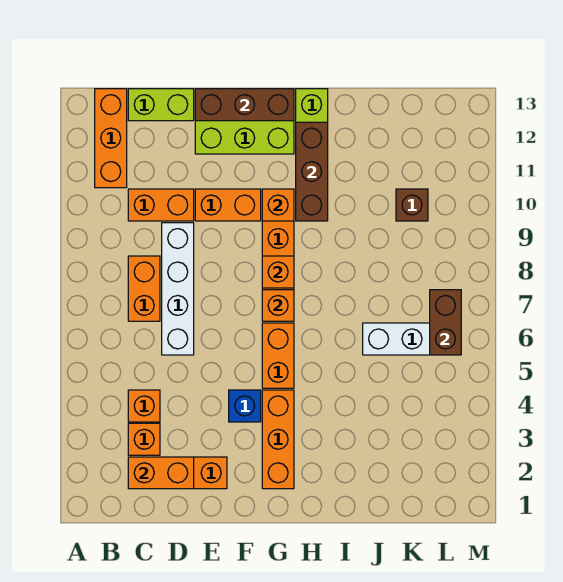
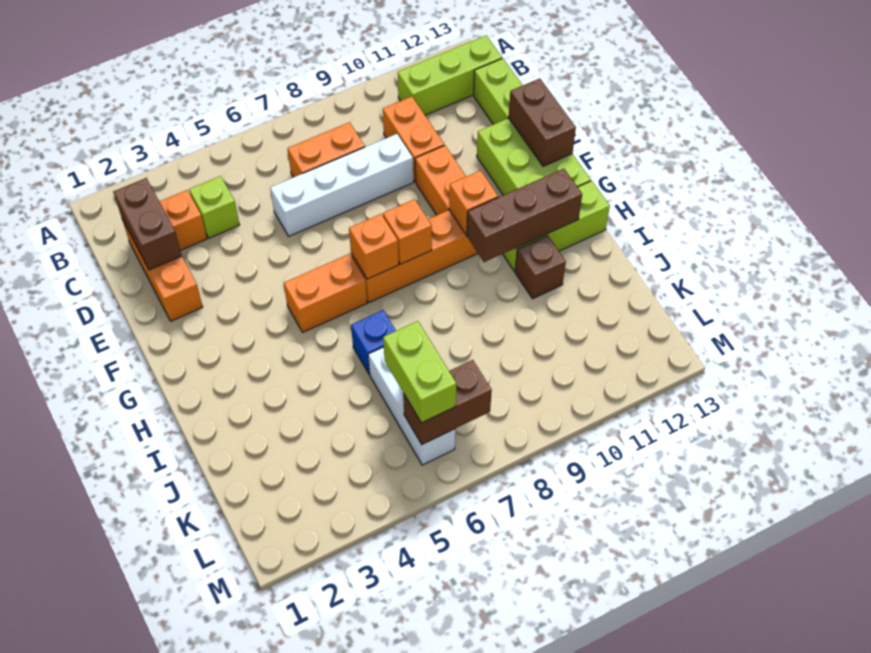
orange 1x3 brick [95,89,127,188] -> lime 1x3 brick [398,36,502,115]
orange 1x2 brick [128,457,194,489] -> brown 1x2 brick [114,178,182,270]
orange 1x1 brick [128,390,160,422] -> lime 1x1 brick [189,176,240,238]
brown 1x3 brick [195,89,294,121] -> brown 1x2 brick [509,78,576,166]
blue 1x1 brick [229,390,261,422] -> blue 1x1 brick moved to [351,310,396,375]
orange 1x3 brick [262,390,294,489] -> none
none -> lime 1x2 brick [383,321,456,423]
brown 1x1 brick [396,189,428,221] -> brown 1x1 brick moved to [515,236,566,299]

